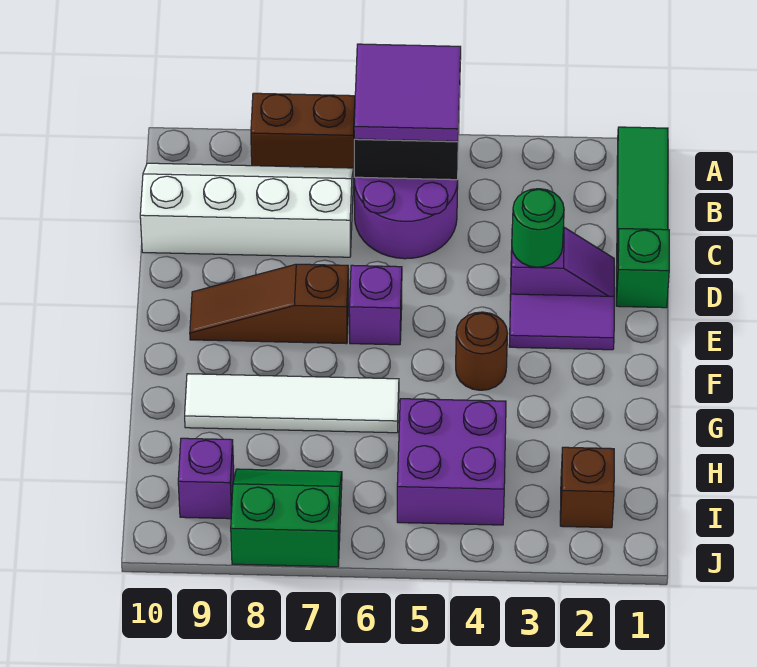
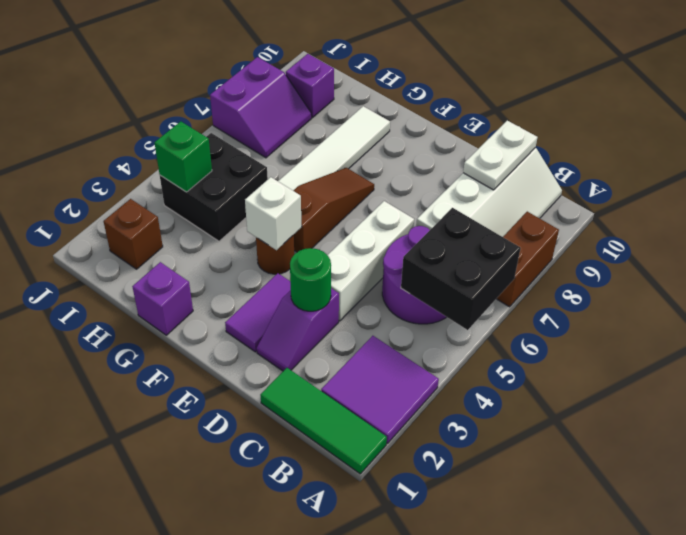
purple 2x2 tile [354,44,461,141] -> purple 2x2 tile moved to [321,336,439,443]
none -> white 1x2 plate [463,121,538,190]
green 1x1 brick [616,229,669,308] -> green 1x1 brick moved to [155,122,212,192]
none -> white 1x3 brick [328,201,414,321]
purple 1x1 brick [349,265,402,345] -> purple 1x1 brick moved to [132,262,193,335]
brown 1x3 slope [190,264,349,344] -> brown 1x3 slope moved to [293,168,374,252]
none -> white 1x1 brick [245,177,302,250]
purple 2x2 brick [397,399,506,525] -> black 2x2 brick [160,133,268,241]
green 2x2 slope [231,469,342,567] -> purple 2x2 slope [210,57,312,158]

